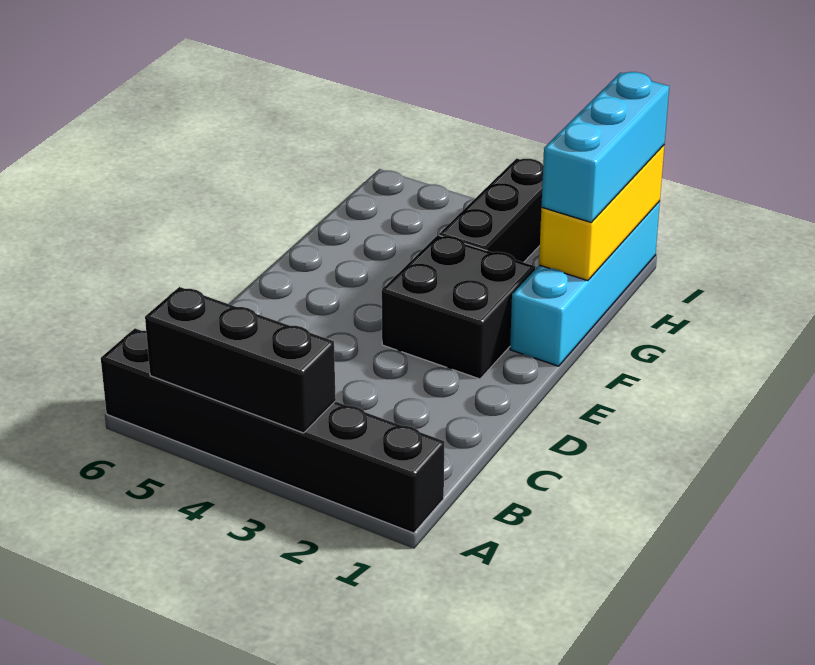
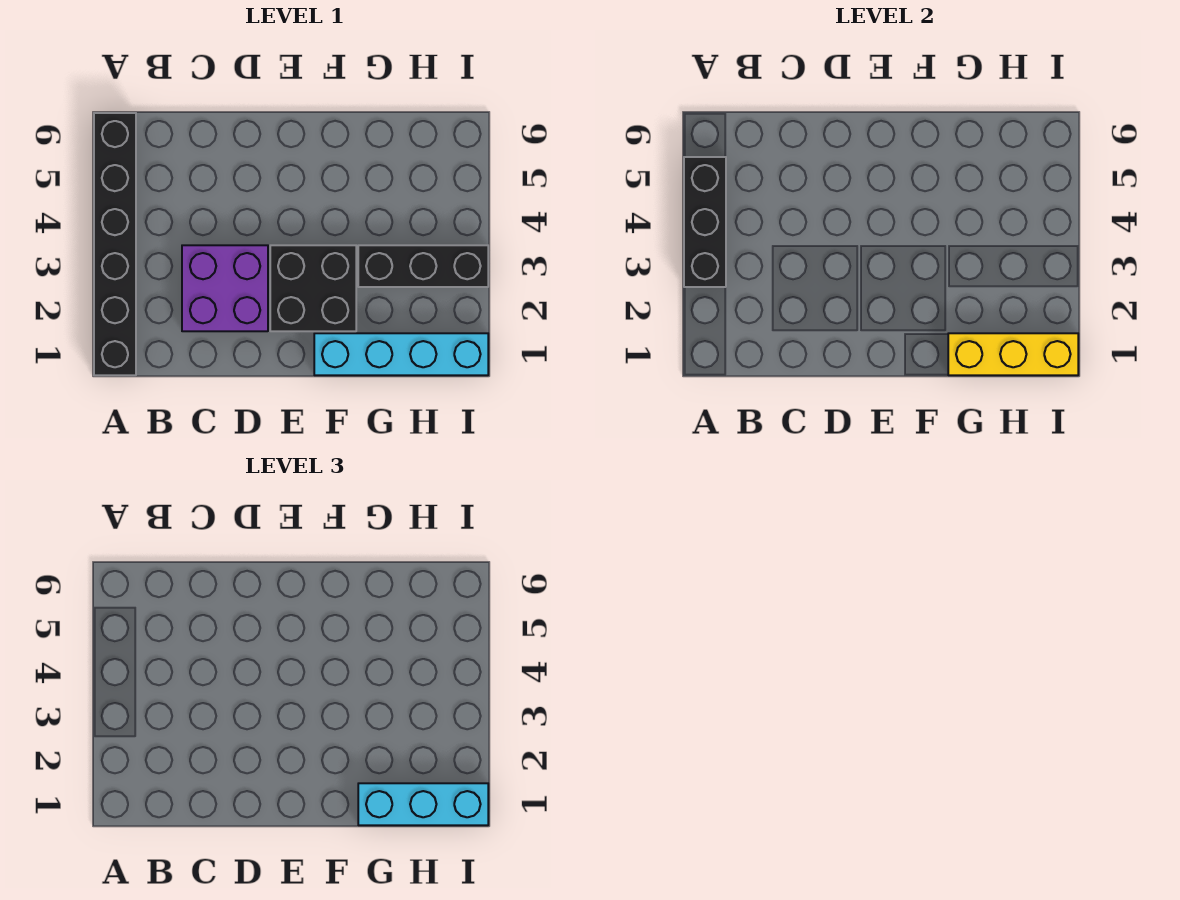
none -> purple 2x2 brick [182,245,268,331]

